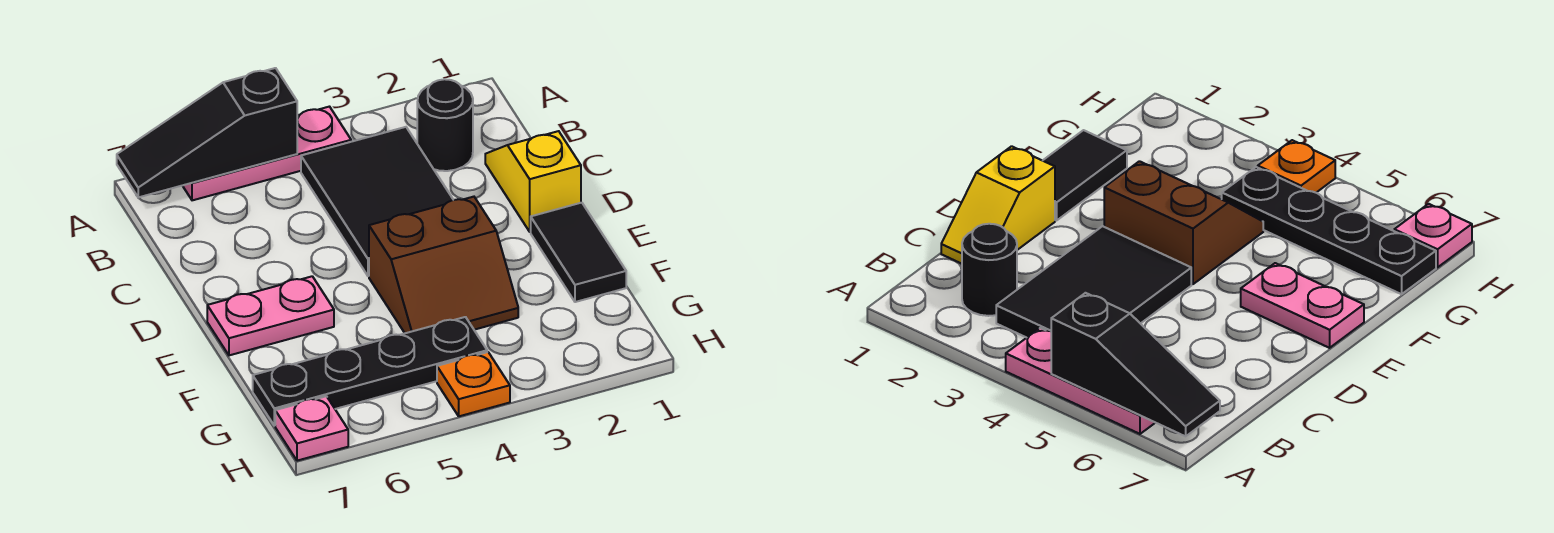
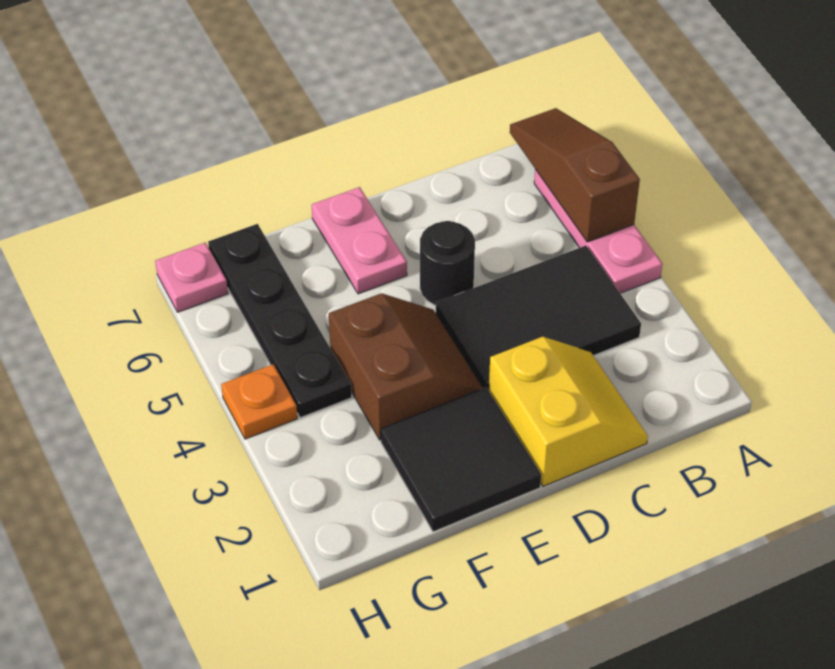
black 1x3 slope [117,68,297,198] -> brown 1x3 slope [510,108,640,242]
black 1x1 round brick [417,79,473,171] -> black 1x1 round brick moved to [420,221,475,305]
yellow 1x2 slope [485,131,581,232] -> yellow 2x2 slope [489,337,648,486]
black 1x2 tile [531,203,626,302] -> black 2x2 tile [381,388,541,532]
brown 2x2 slope [369,197,518,333] -> brown 2x2 slope turned to [329,293,483,440]

